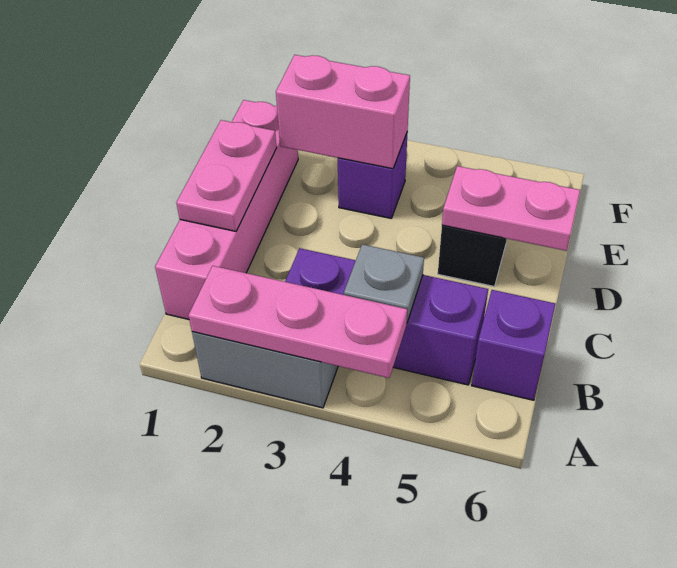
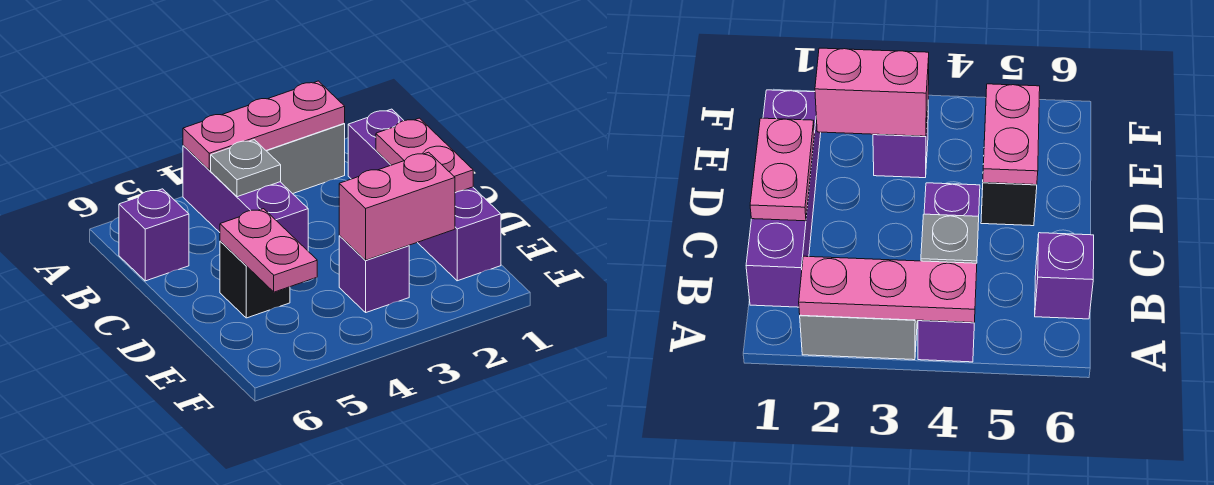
pink 1x4 brick [155,100,298,319] -> purple 1x4 brick [348,109,501,281]
purple 1x3 brick [285,248,488,385] -> purple 1x3 brick turned to [183,145,308,251]
pink 1x2 plate [442,166,580,251] -> pink 1x2 plate turned to [220,209,317,292]

